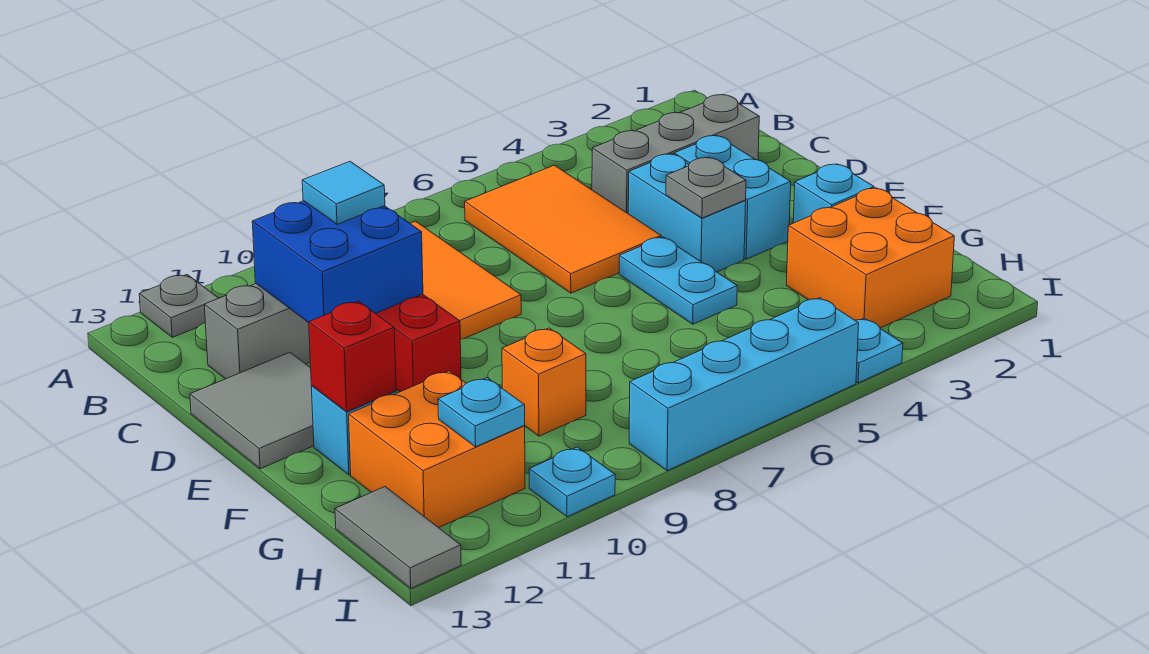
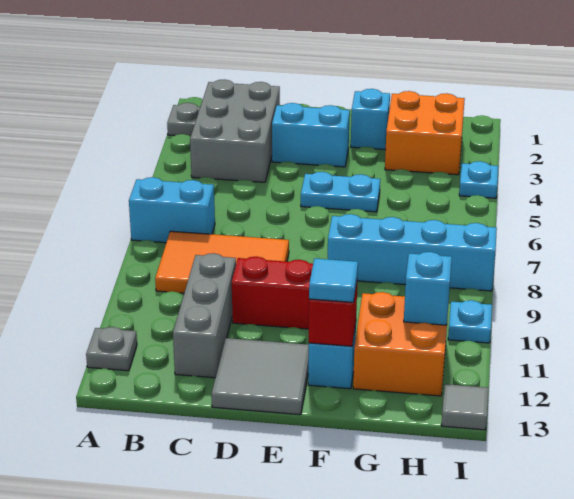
orange 2x3 tile [465,165,661,293] -> none
grey 1x3 brick [592,95,759,213] -> grey 2x3 brick [190,80,280,182]
blue 2x2 brick [252,201,423,323] -> none
cyan 1x1 tile [302,161,385,224] -> cyan 1x1 tile moved to [309,258,358,302]
cyan 1x2 brick [628,154,746,272] -> cyan 1x2 brick moved to [129,177,215,243]
grey 1x1 plate [666,157,746,218] -> grey 1x1 plate moved to [167,103,200,137]
orange 1x1 brick [502,328,586,436] -> none
cyan 1x1 plate [438,378,525,447] -> cyan 1x1 brick [404,252,452,325]
grey 1x2 tile [335,487,461,588] -> grey 1x1 tile [441,384,488,430]
cyan 1x4 brick [629,298,859,471] -> cyan 1x4 brick turned to [328,214,497,291]

